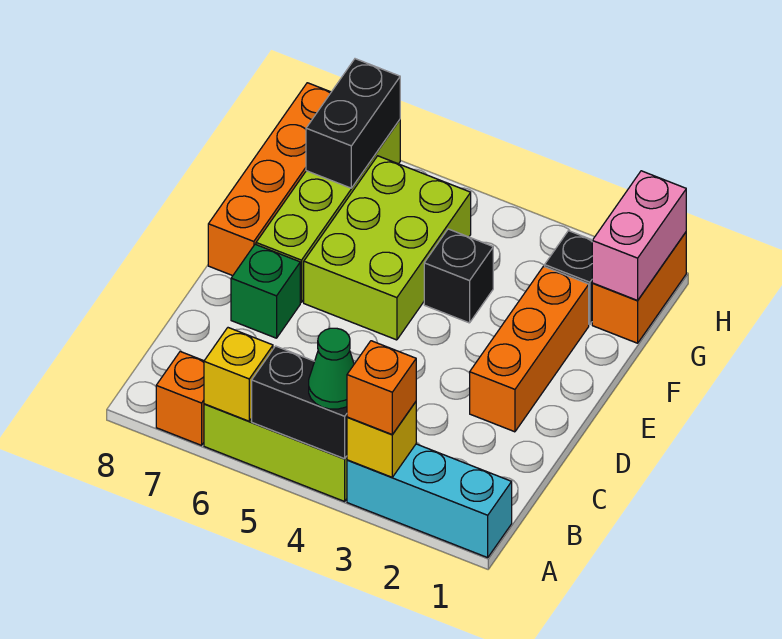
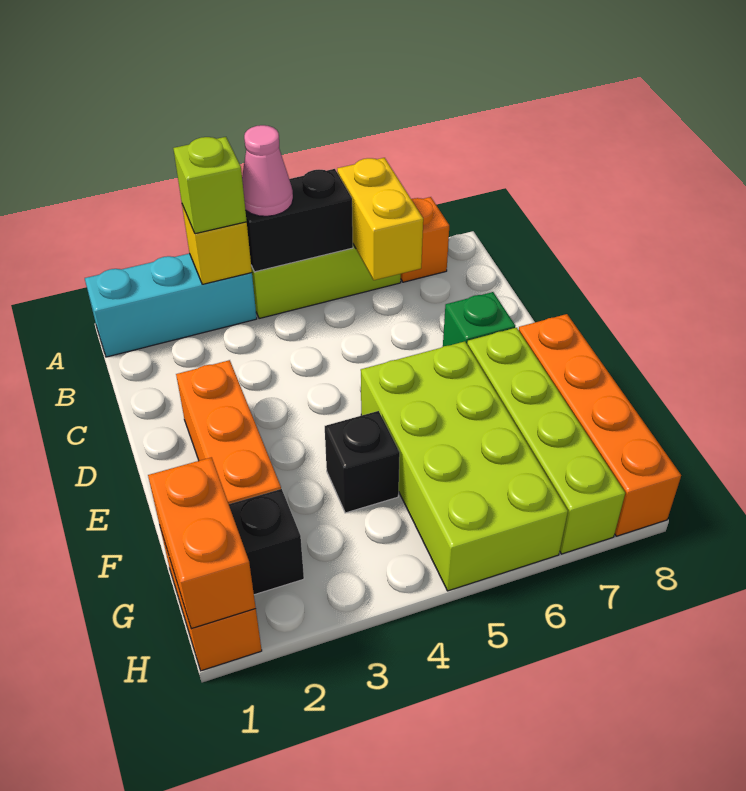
orange 1x1 brick [347,341,416,435] -> lime 1x1 brick [173,137,247,234]
green 1x1 cone [309,328,354,409] -> pink 1x1 cone [242,125,293,216]
yellow 1x1 brick [204,328,273,421] -> yellow 1x2 brick [337,158,423,280]
lime 2x3 brick [304,156,471,340] -> lime 2x4 brick [361,341,568,591]
pink 1x2 brick [592,171,686,300] -> orange 1x2 brick [148,457,256,629]
black 1x2 brick [306,59,400,188] -> none

